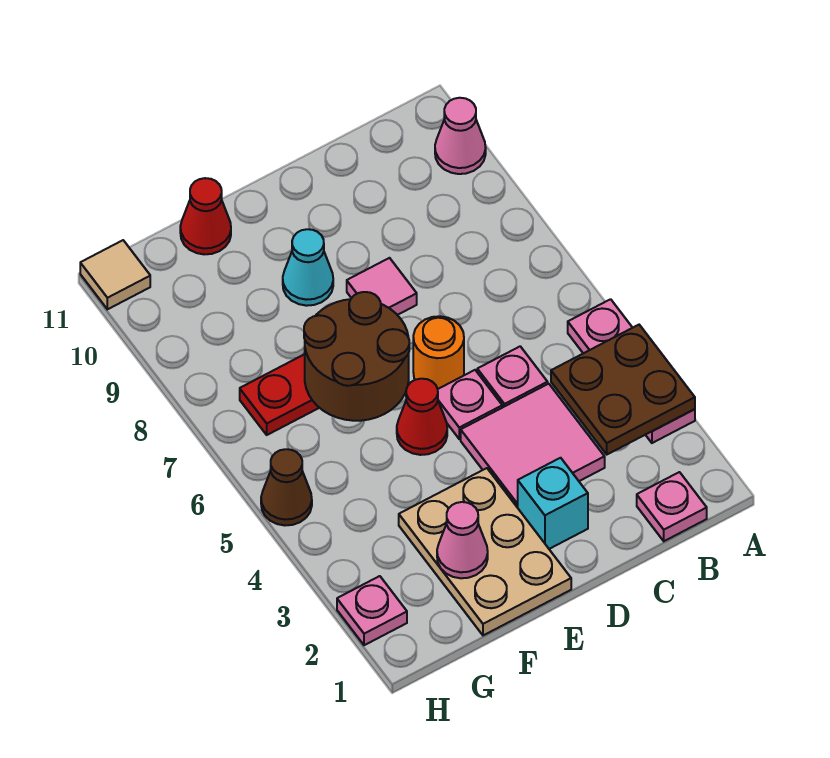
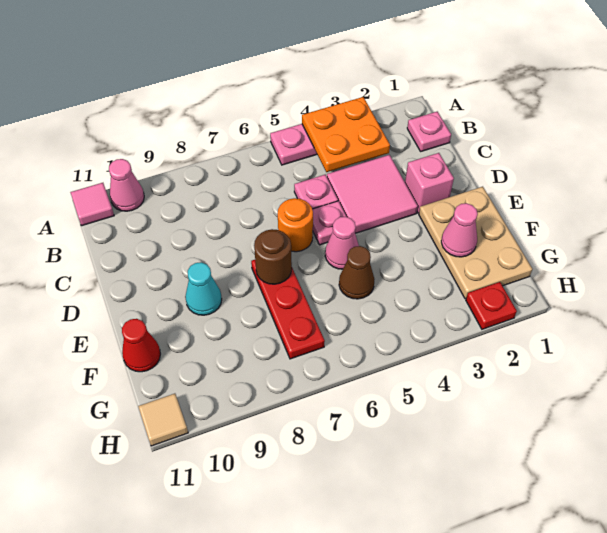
brown 2x2 plate [551,325,695,454] -> orange 2x2 plate [302,97,390,172]
cyan 1x1 brick [518,458,588,549] -> pink 1x1 brick [405,153,454,213]
pink 1x1 tile [347,258,417,315] -> pink 1x1 tile moved to [70,183,114,226]
tan 2x3 plate [399,468,571,635] -> tan 2x3 plate turned to [419,187,532,299]
red 1x1 cone [397,379,447,455] -> pink 1x1 cone [325,217,359,269]
brown 2x2 round brick [304,292,409,421] -> brown 1x1 round brick [254,229,292,284]
pink 1x1 plate [337,576,407,645] -> red 1x1 plate [466,282,517,329]
brown 1x1 cone [261,449,312,525] -> brown 1x1 cone moved to [339,246,375,299]

